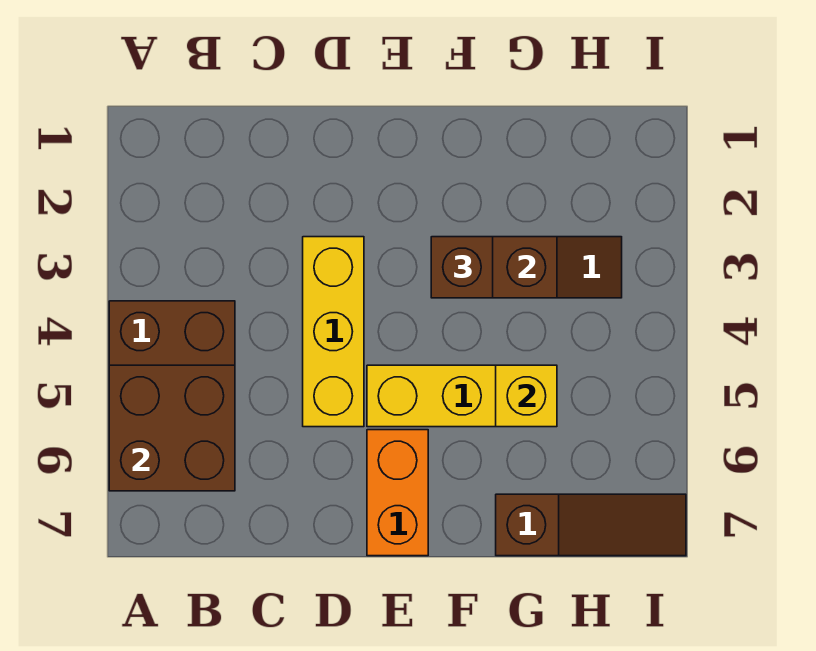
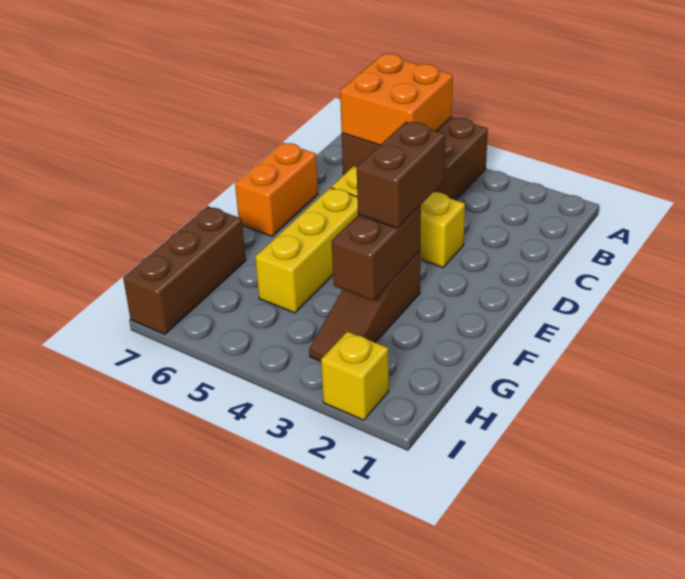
brown 2x2 brick [109,365,235,491] -> orange 2x2 brick [340,54,453,145]
orange 1x2 brick [367,430,428,556] -> orange 1x2 brick turned to [235,143,318,236]
brown 1x1 brick [431,237,493,298] -> brown 1x2 brick [357,122,446,228]
yellow 1x1 brick [496,365,557,427] -> yellow 1x1 brick moved to [321,332,389,420]
brown 1x3 slope [496,494,686,556] -> brown 1x3 brick [123,206,246,334]

